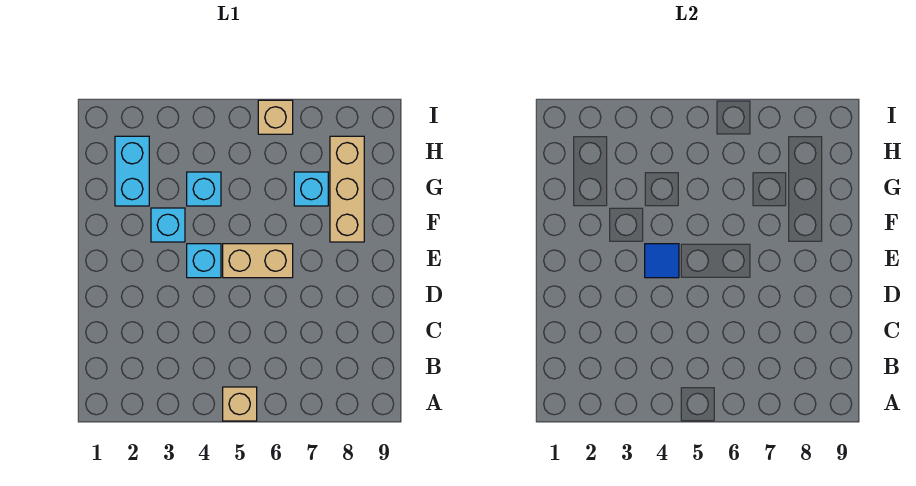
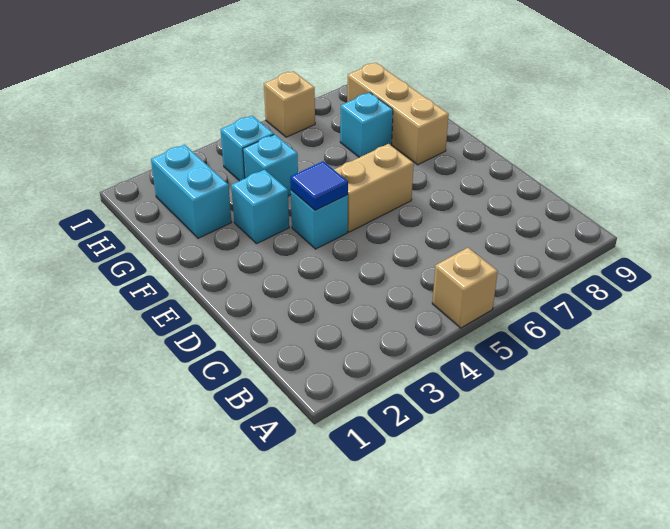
none -> cyan 1x1 brick [221,116,274,181]

